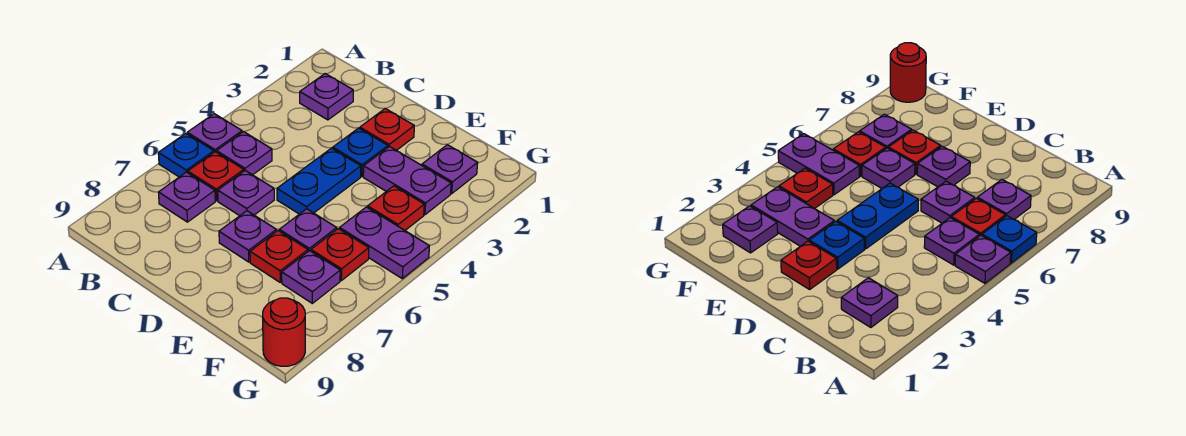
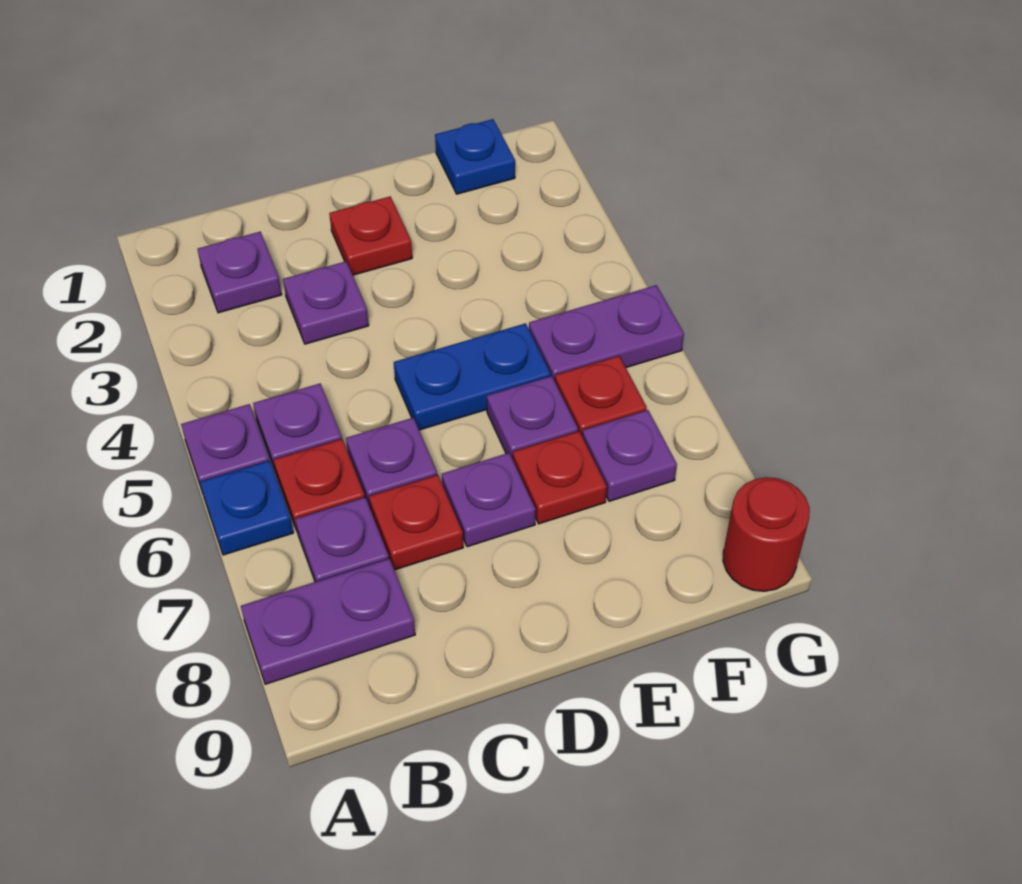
blue 1x1 plate [333,128,388,176] -> blue 1x1 plate moved to [435,119,515,194]
blue 1x2 plate [277,148,361,214] -> blue 1x2 plate turned to [394,323,551,430]
purple 1x2 plate [363,147,451,215] -> purple 1x2 plate moved to [241,558,415,684]
purple 1x1 plate [422,145,478,194] -> purple 1x1 plate moved to [283,261,369,344]
red 1x1 plate [368,186,424,230] -> red 1x1 plate moved to [369,475,463,570]

